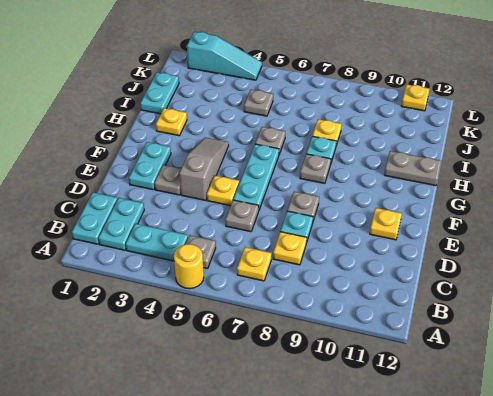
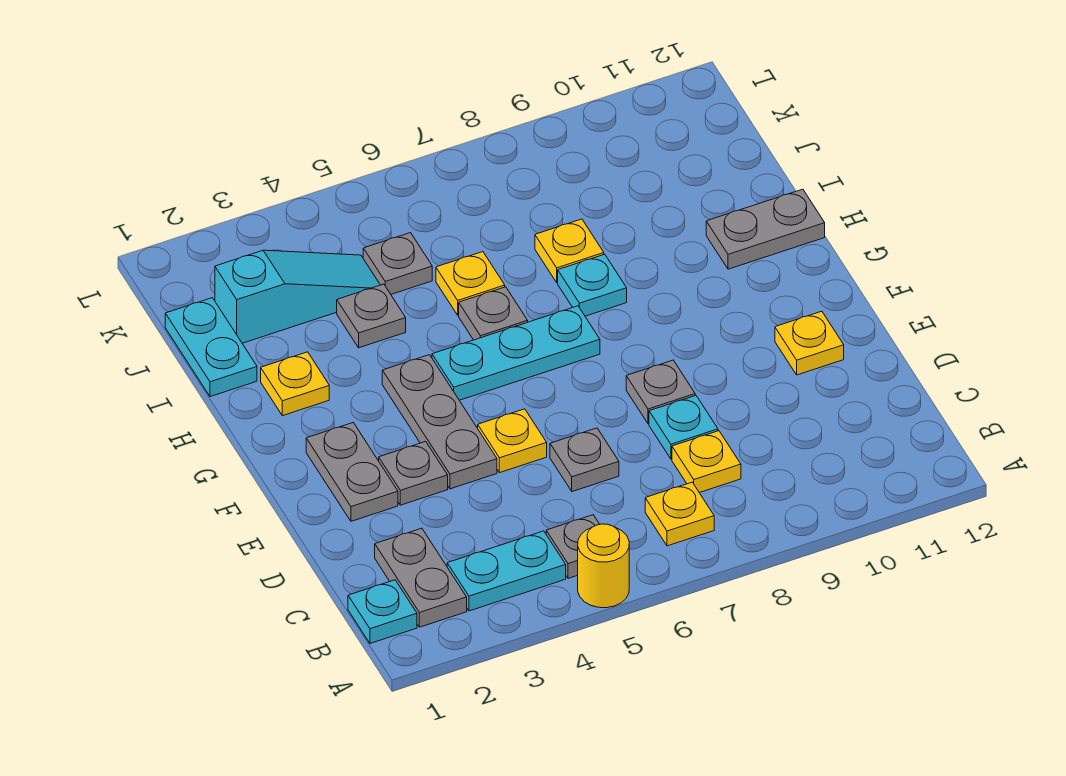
cyan 1x2 plate [72,192,118,244] -> cyan 1x1 plate [348,580,417,643]
cyan 1x2 plate [99,198,144,250] -> grey 1x2 plate [375,528,467,627]
cyan 1x2 plate [129,142,171,190] -> grey 1x2 plate [306,423,398,521]
grey 1x3 slope [179,138,229,200] -> grey 1x3 plate [382,355,497,489]
cyan 1x3 plate [233,144,279,211] -> cyan 1x3 plate turned to [432,306,600,400]
grey 1x1 plate [300,154,331,184] -> grey 1x1 plate moved to [337,284,406,348]
cyan 1x3 slope [187,32,262,80] -> cyan 1x3 slope moved to [215,250,380,343]
yellow 1x1 plate [402,84,430,111] -> yellow 1x1 plate moved to [436,252,505,315]

